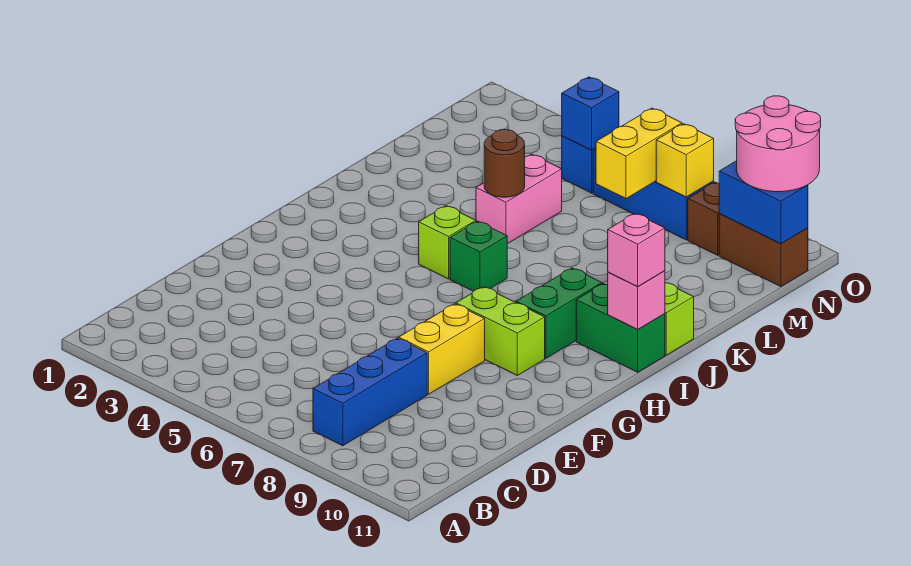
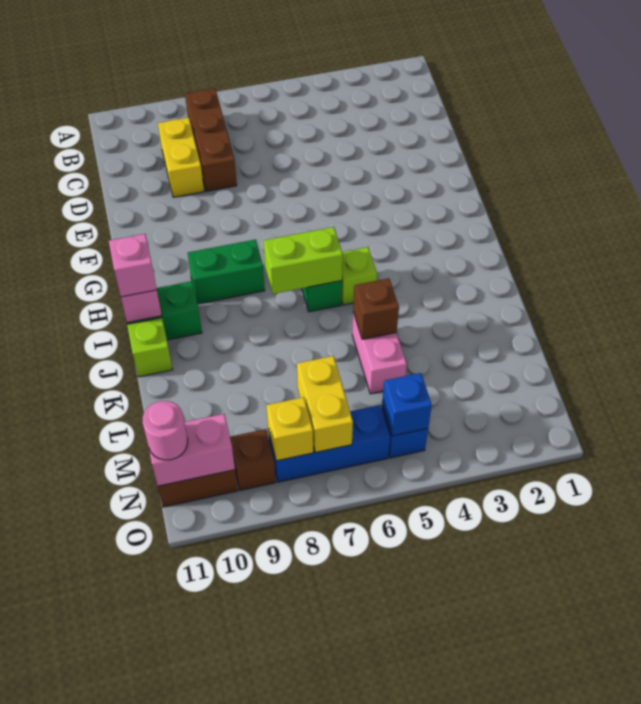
blue 1x3 brick [313,338,427,446] -> brown 1x3 brick [185,89,237,191]
yellow 1x2 brick [399,304,485,394] -> yellow 1x2 brick moved to [158,118,204,197]
lime 1x2 brick [456,287,545,375] -> lime 1x2 brick moved to [264,227,343,294]
green 1x2 brick [516,268,602,358] -> green 1x2 brick turned to [188,240,265,304]
brown 1x1 round brick [484,130,525,197] -> brown 1x1 brick [353,278,399,339]
blue 1x2 brick [719,161,808,244] -> pink 1x2 brick [149,414,235,486]
pink 2x2 round brick [735,96,821,192] -> pink 1x1 round brick [143,401,188,460]

